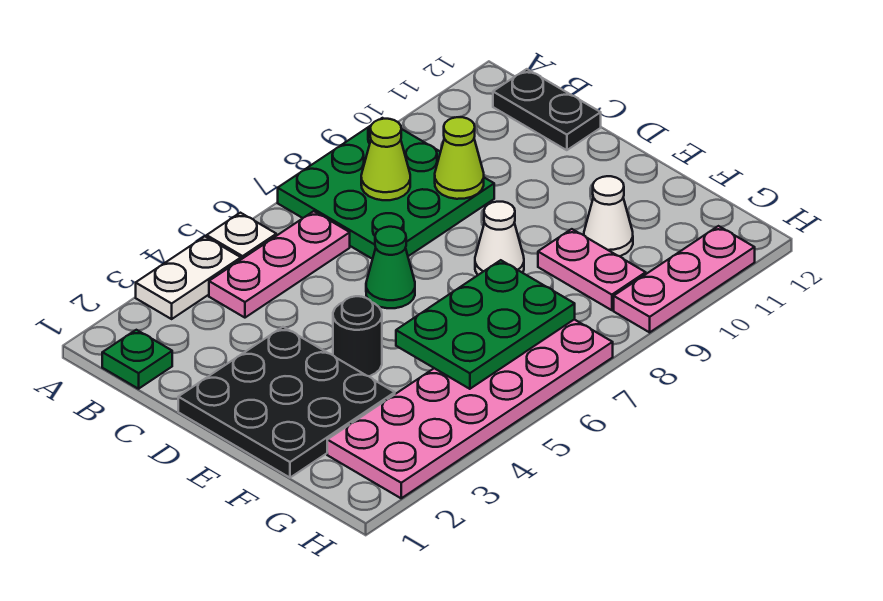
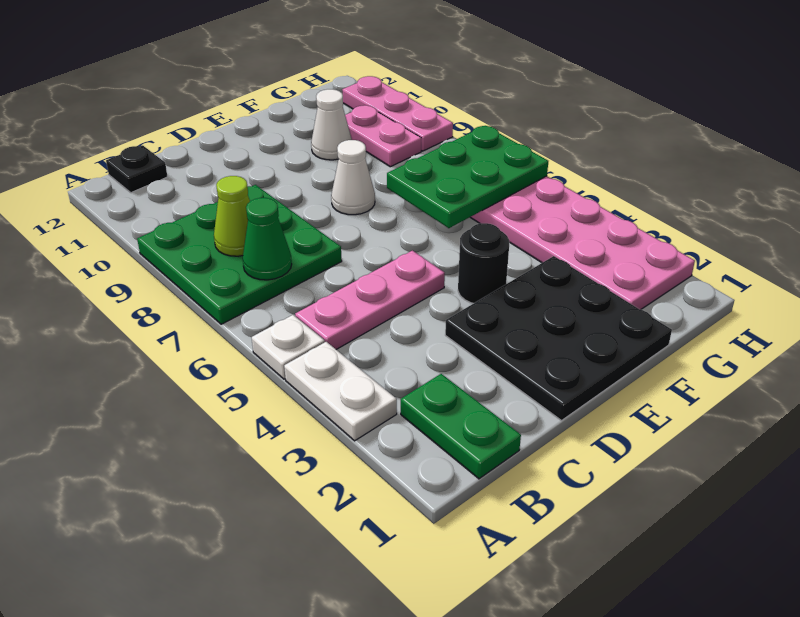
green 1x1 plate [102,330,172,389] -> green 1x2 plate [401,374,521,479]
pink 1x3 plate [209,211,350,318] -> pink 1x3 plate turned to [295,251,445,350]
black 1x2 plate [493,69,601,150] -> black 1x1 plate [106,145,168,193]
lime 1x1 cone [435,117,484,199] -> none
green 1x1 cone [366,227,415,308] -> green 1x1 cone moved to [243,198,292,280]
green 2x3 plate [396,260,575,389] -> green 2x3 plate turned to [387,126,548,228]
pink 1x2 plate [538,229,646,310] -> pink 1x2 plate turned to [345,105,421,167]

